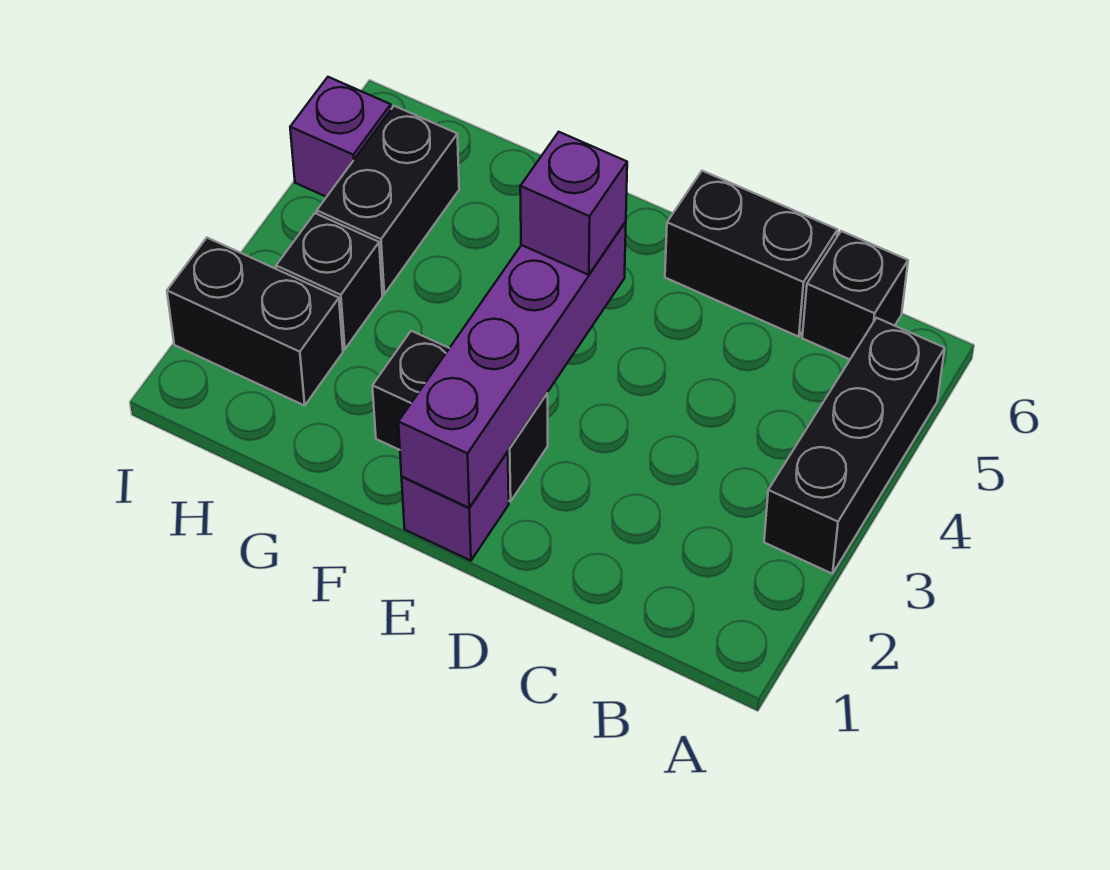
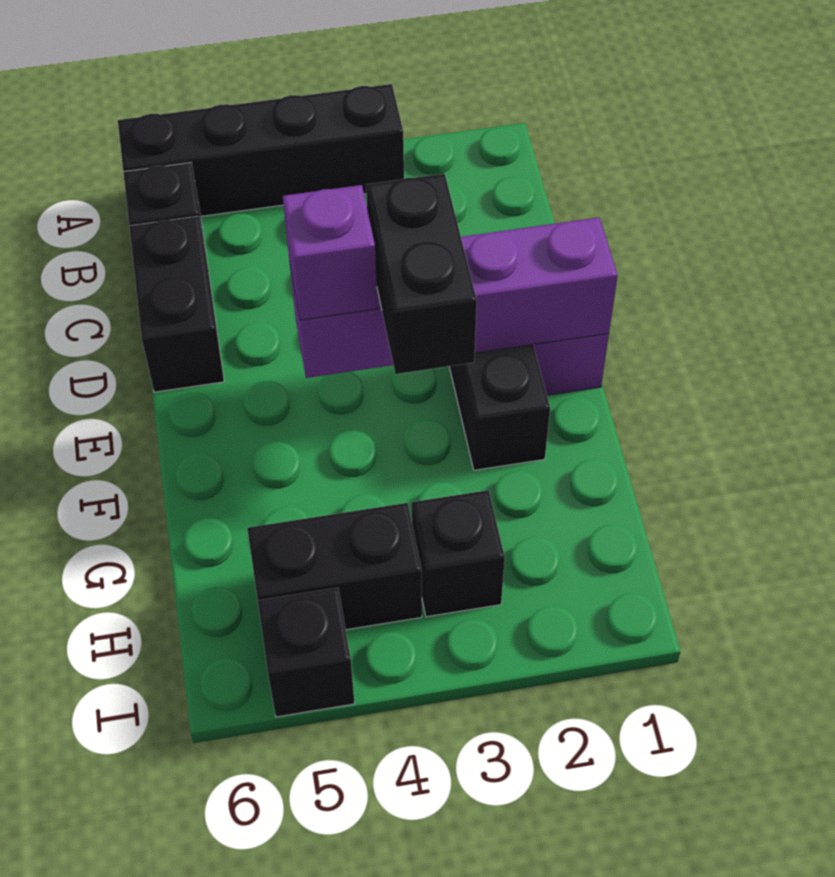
black 1x3 brick [764,318,945,574] -> black 1x4 brick [118,84,404,216]
black 1x2 brick [167,238,343,406] -> black 1x2 brick moved to [366,174,477,374]
purple 1x1 brick [290,77,391,197] -> black 1x1 brick [258,588,355,717]

